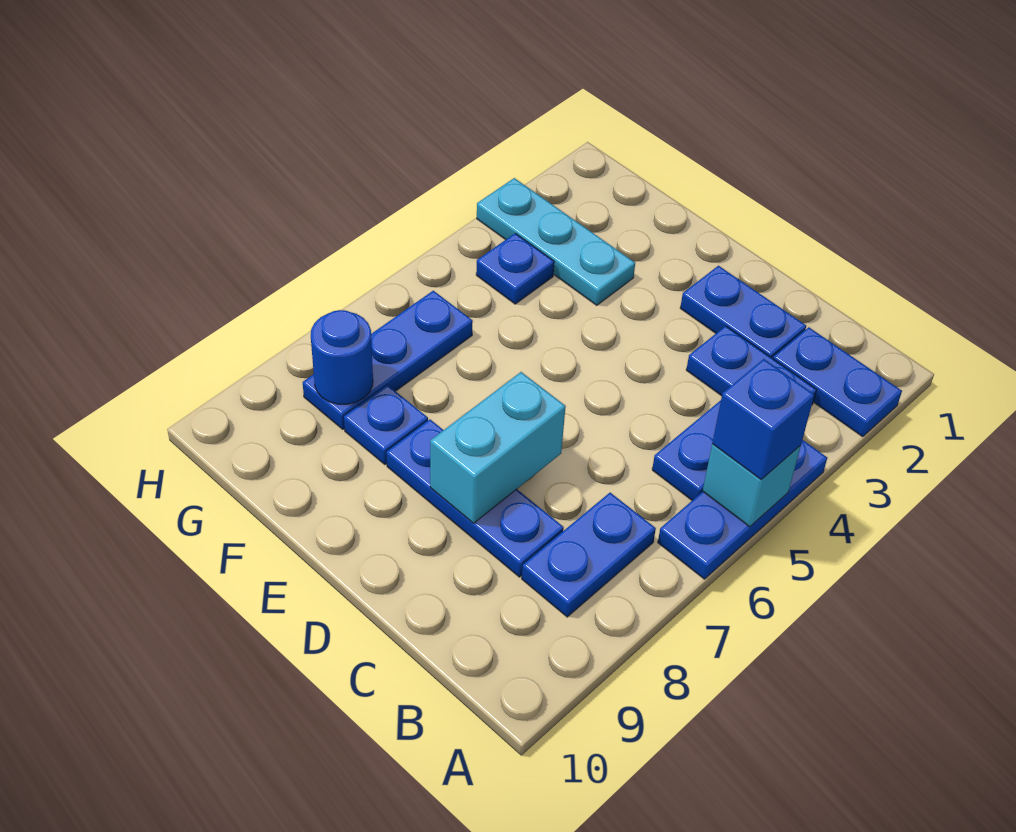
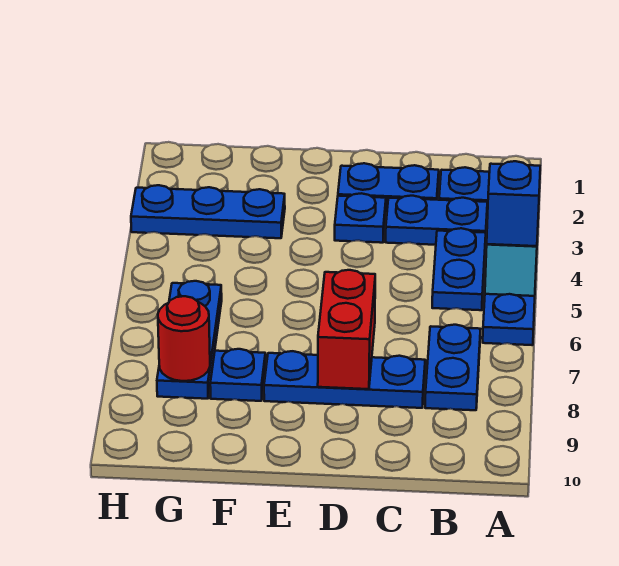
cyan 1x2 brick [430,372,566,523] -> red 1x2 brick [318,270,375,389]
cyan 1x3 plate [477,178,635,305] -> blue 1x3 plate [131,185,285,238]
blue 1x1 plate [476,233,554,304] -> blue 1x1 plate moved to [335,193,386,243]
blue 1x1 round brick [311,310,373,404] -> red 1x1 round brick [158,296,210,381]

